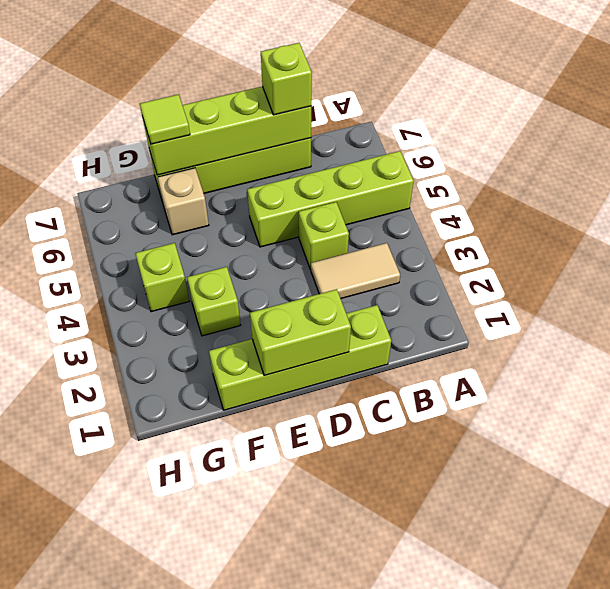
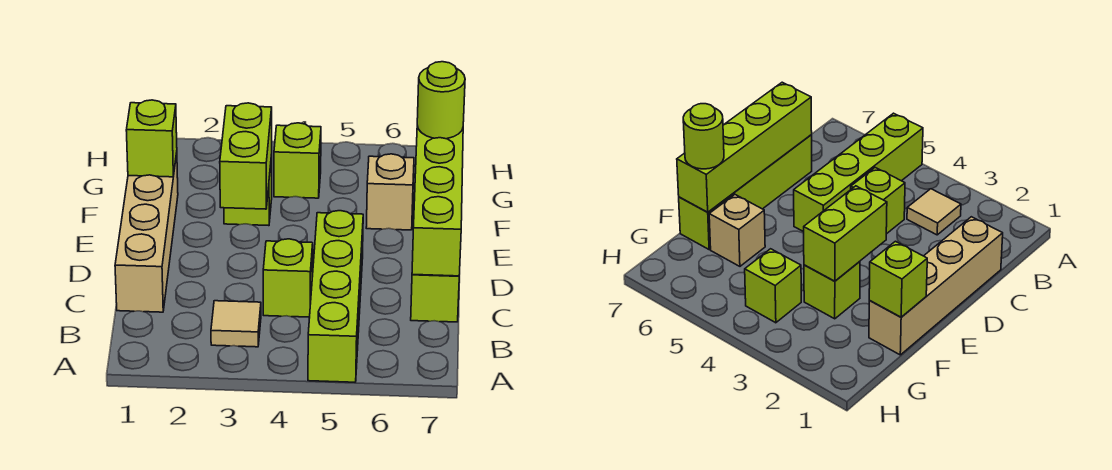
tan 1x2 tile [311,243,400,298] -> tan 1x1 tile [211,301,261,347]
lime 1x4 brick [209,305,391,410] -> tan 1x4 brick [115,153,178,312]
lime 1x1 brick [261,43,312,115] -> lime 1x1 brick moved to [126,100,177,177]
lime 1x2 brick [250,289,351,376] -> lime 1x2 brick moved to [220,103,272,209]
lime 1x1 tile [140,94,190,144] -> lime 1x1 round brick [417,62,465,139]

